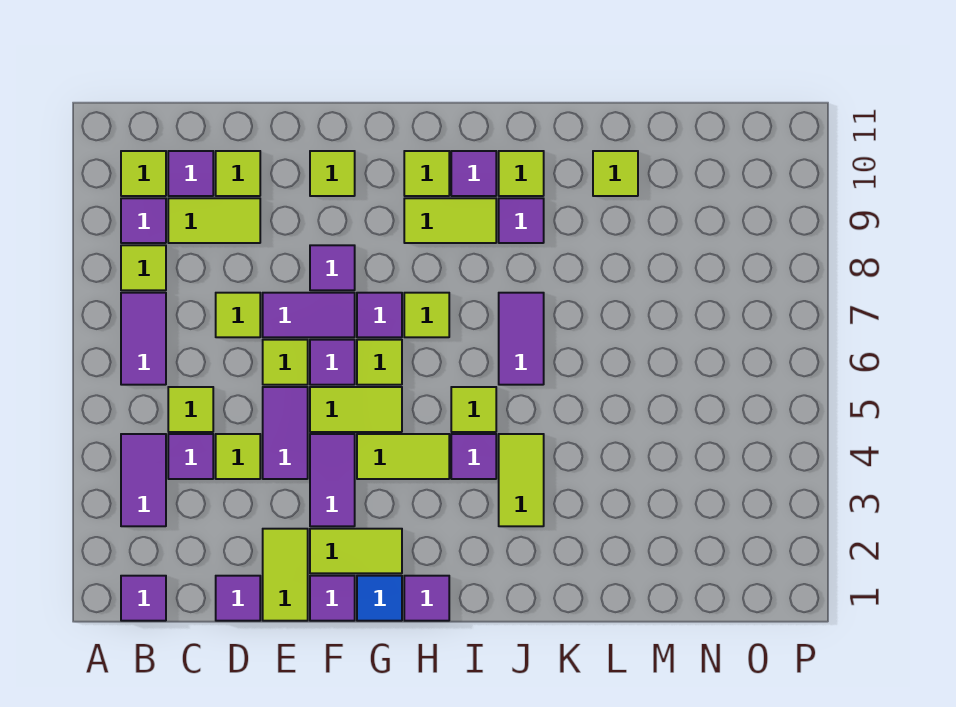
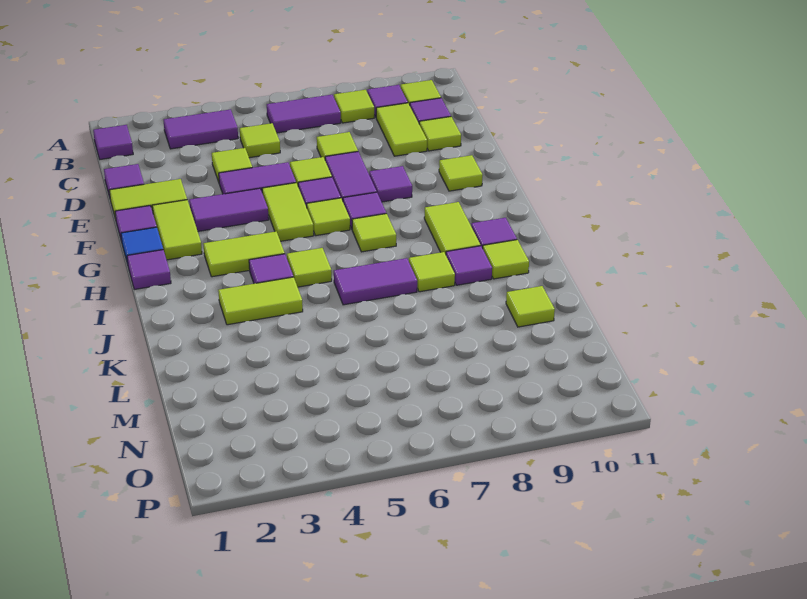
purple 1x1 tile [168,434,213,479] -> none
lime 1x2 tile [357,434,449,479] -> lime 1x2 tile turned to [203,232,285,277]
lime 1x1 tile [404,151,449,196] -> lime 1x1 tile moved to [409,252,455,292]

